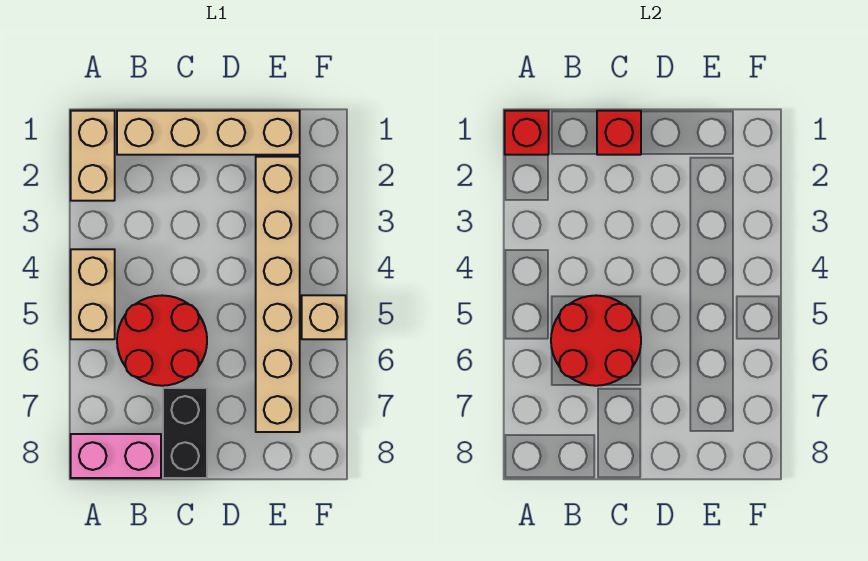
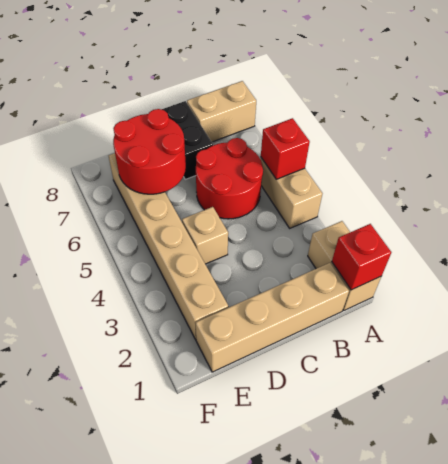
pink 1x2 brick [71,434,161,478] -> tan 1x2 brick [187,81,256,142]
red 2x2 round brick [551,295,641,386] -> red 2x2 round brick moved to [113,109,186,194]
red 1x1 brick [597,111,641,155] -> red 1x1 brick moved to [261,118,310,179]
tan 1x1 brick [302,295,346,339] -> tan 1x1 brick moved to [182,207,228,264]

